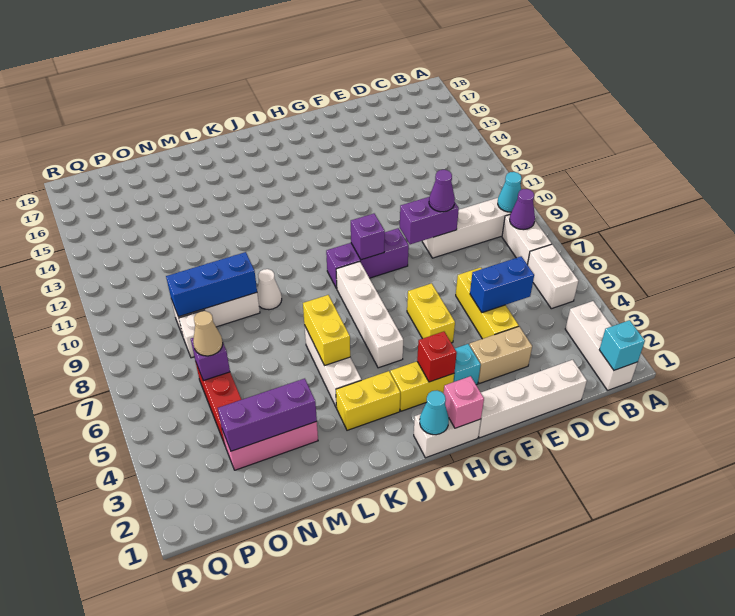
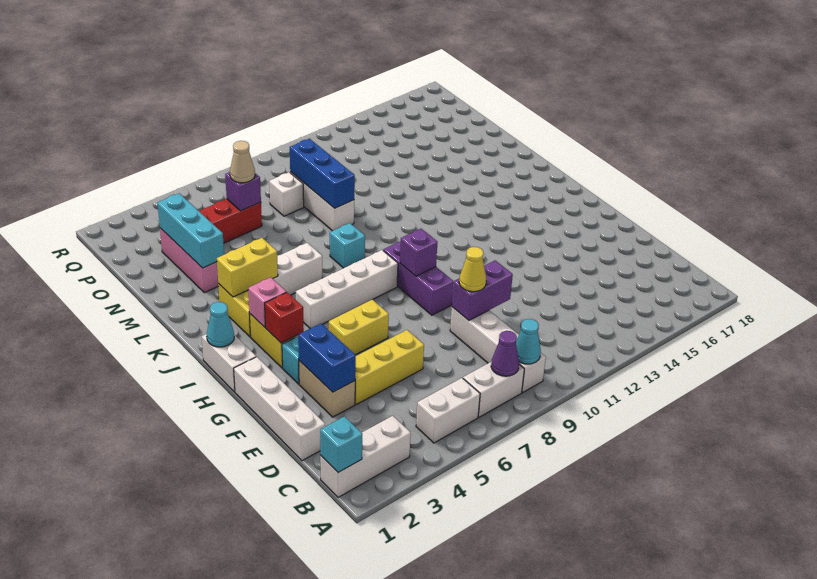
blue 1x2 brick [470,256,534,313] -> blue 1x2 brick moved to [298,324,356,392]
purple 1x2 brick [400,197,459,244] -> purple 1x2 brick turned to [452,260,513,320]
purple 1x1 cone [429,170,455,212] -> yellow 1x1 cone [459,247,486,292]
pink 1x1 brick [444,376,484,428] -> pink 1x1 brick moved to [248,277,286,327]
yellow 1x2 brick [303,295,350,366] -> yellow 1x2 brick moved to [217,238,278,297]
none -> cyan 1x1 brick [330,223,365,268]
white 1x1 cone [257,269,282,310] -> none
purple 1x3 brick [218,379,317,451] -> cyan 1x3 brick [158,193,224,268]

